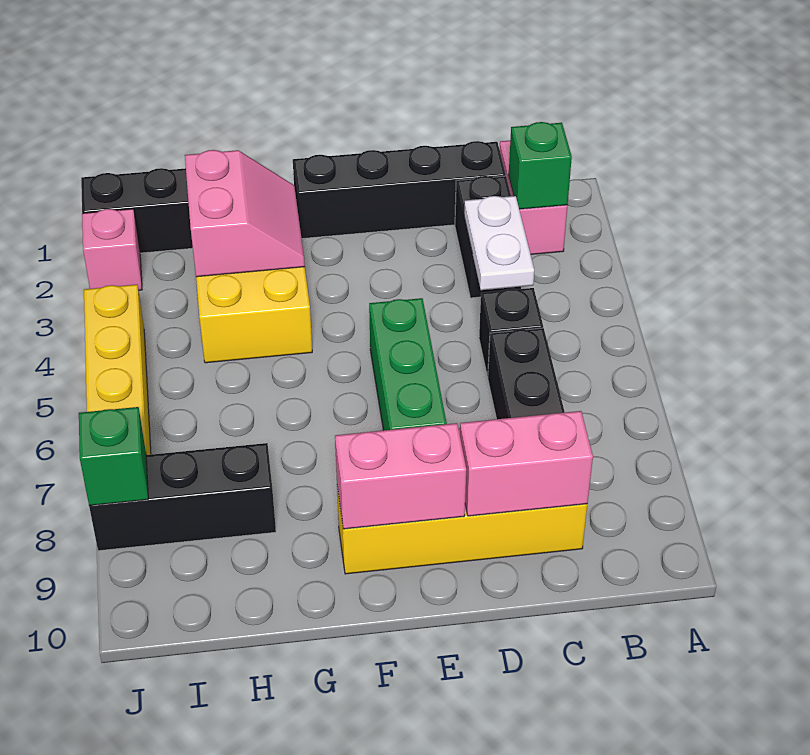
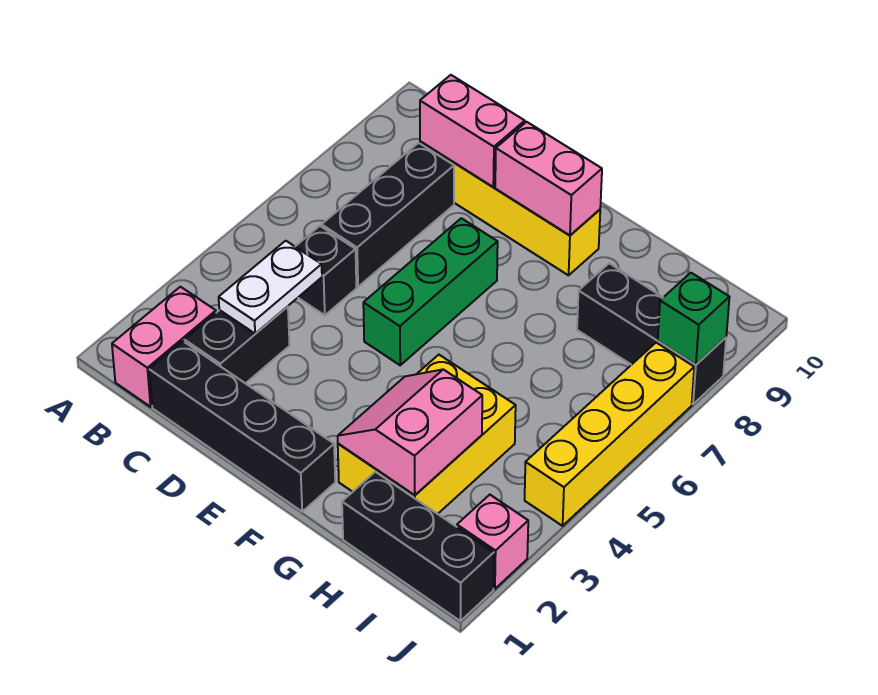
green 1x1 brick [509,122,572,209] -> none

